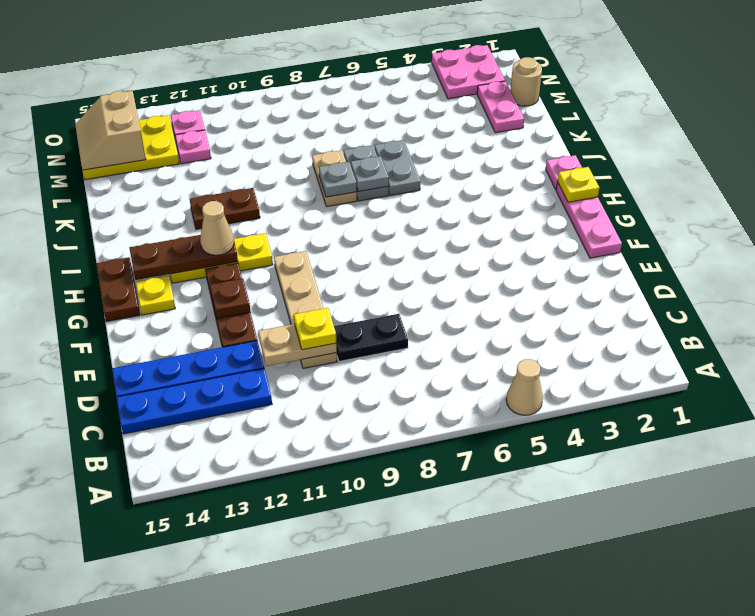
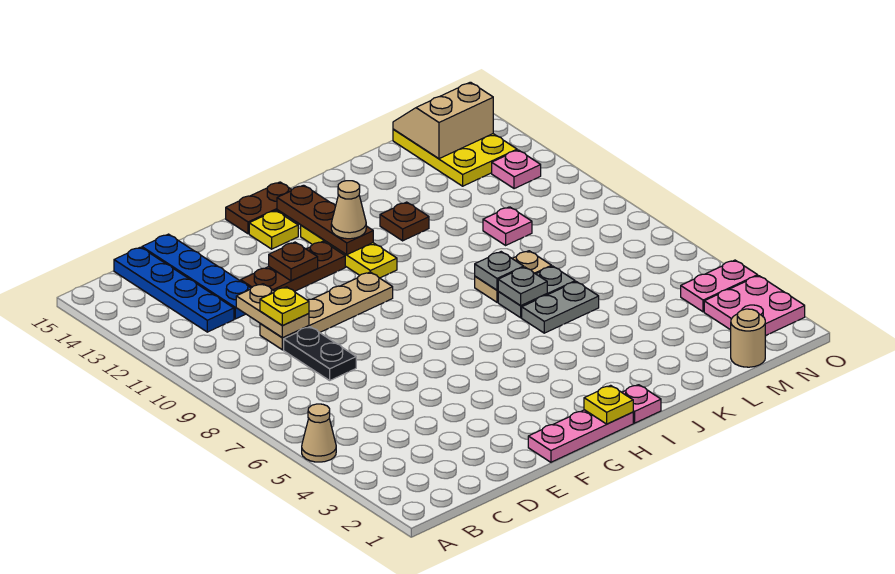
brown 1x2 plate [190,188,260,229] -> brown 1x1 plate [380,202,429,241]
pink 1x2 plate [477,81,524,133] -> pink 1x2 plate moved to [681,260,758,312]
pink 1x1 plate [175,130,211,164] -> pink 1x1 plate moved to [483,207,532,245]

